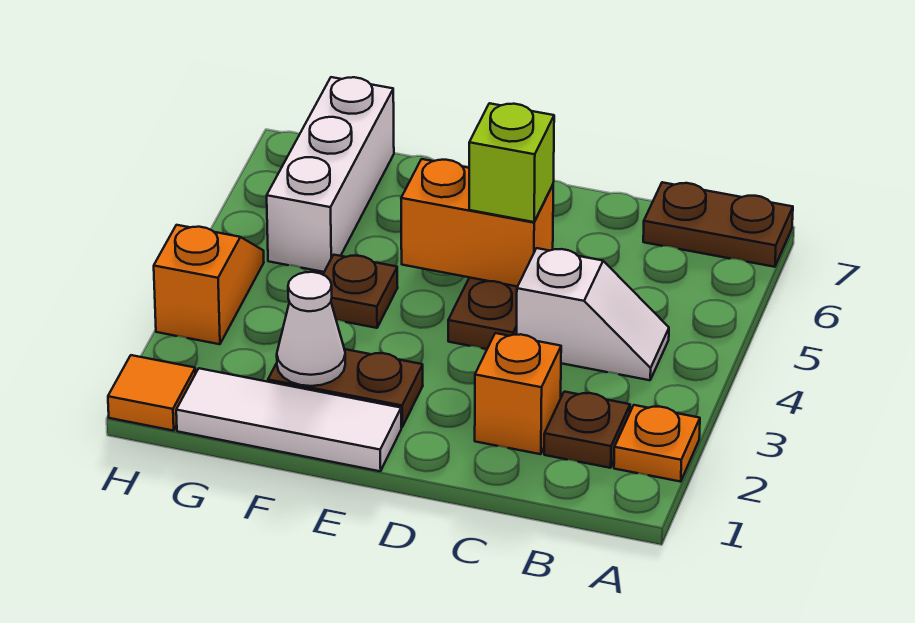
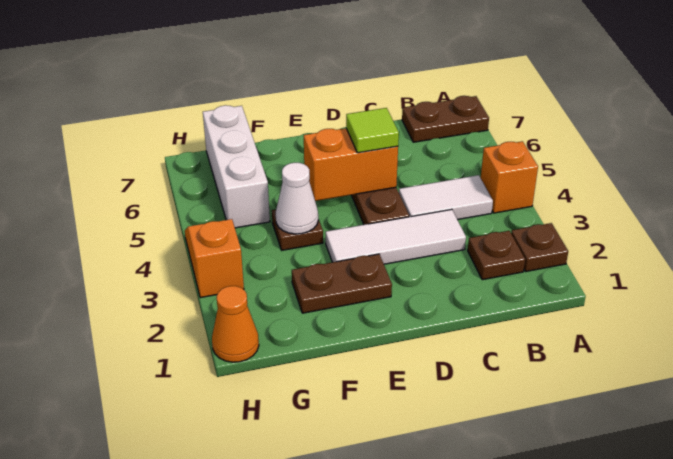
orange 1x1 plate [614,405,700,482] -> brown 1x1 plate [511,223,568,272]
white 1x2 slope [517,248,669,380] -> white 1x2 tile [399,175,493,220]
orange 1x1 brick [475,333,561,454] -> orange 1x1 brick moved to [481,141,538,213]
lime 1x1 brick [469,103,554,222] -> lime 1x1 tile [346,108,399,153]
white 1x3 tile [176,368,401,471] -> white 1x3 tile moved to [326,209,466,264]
white 1x1 cone [277,272,345,386] -> white 1x1 cone moved to [276,163,318,234]
orange 1x1 tile [108,355,195,431] -> orange 1x1 cone [212,286,259,362]

